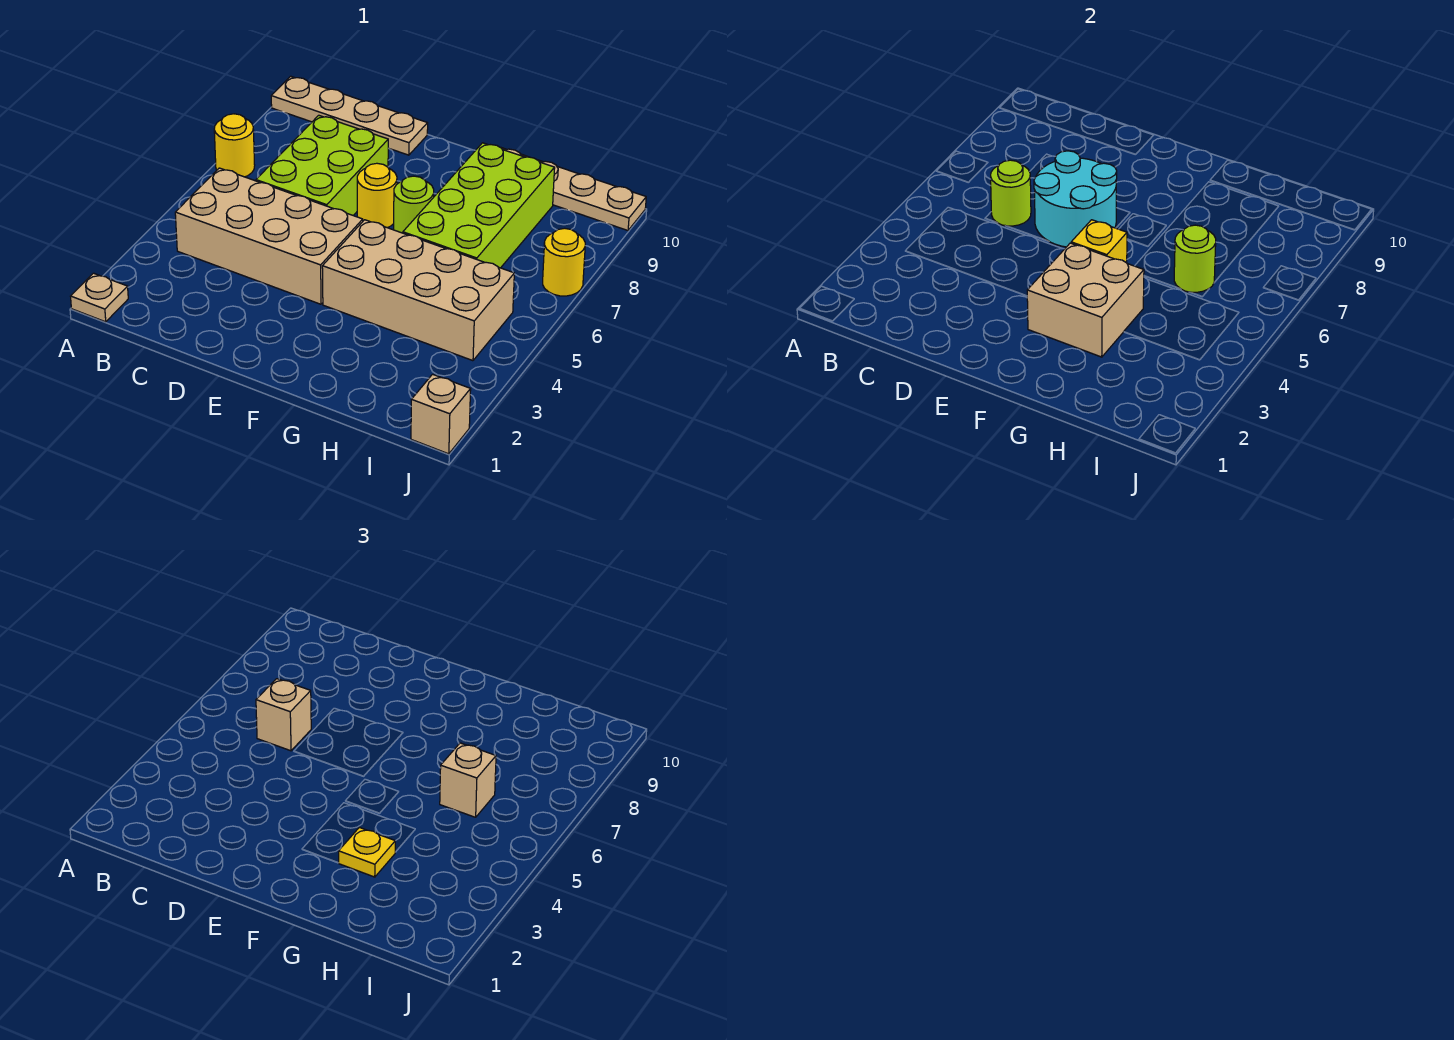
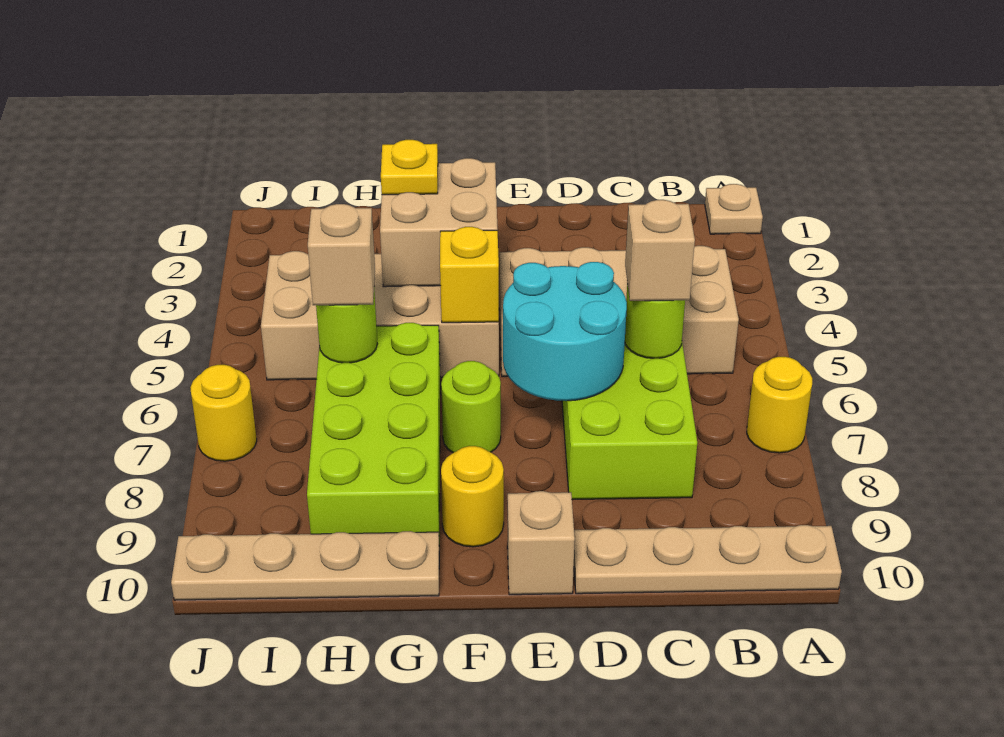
yellow 1x1 round brick [357,163,397,228] -> yellow 1x1 round brick moved to [441,446,504,547]
tan 1x1 brick [411,374,471,454] -> tan 1x1 brick moved to [507,491,575,595]

